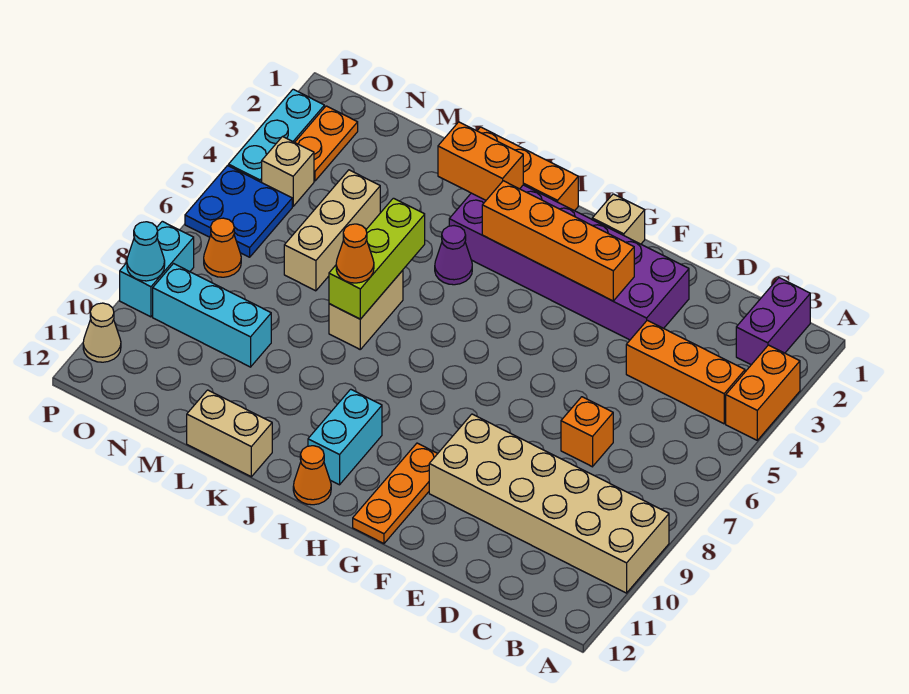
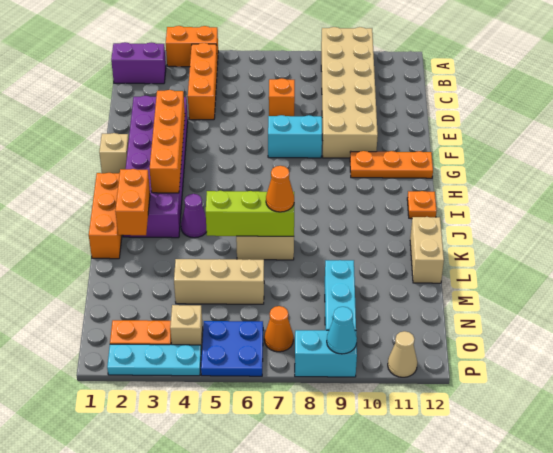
cyan 1x2 brick [308,389,382,485] -> cyan 1x2 brick moved to [268,115,322,158]
orange 1x1 cone [293,446,331,505] -> orange 1x1 plate [407,191,436,218]

